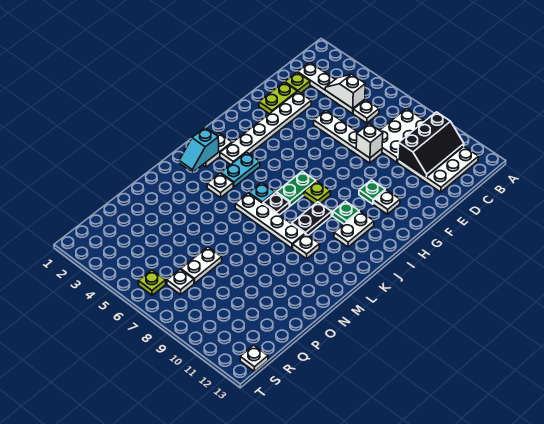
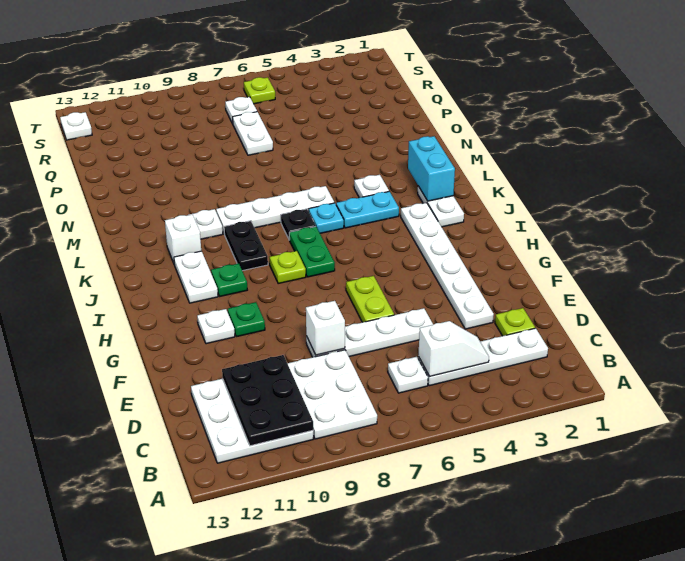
black 2x3 slope [398,112,464,177] -> black 2x3 plate [222,355,313,446]
lime 1x2 plate [259,82,297,114] -> lime 1x2 plate moved to [346,276,394,322]
cyan 1x2 plate [221,152,260,187] -> cyan 1x2 plate turned to [336,191,399,228]
cyan 1x2 slope [179,128,219,172] -> cyan 1x2 brick [408,136,455,201]
none -> white 1x1 brick [165,215,201,263]

